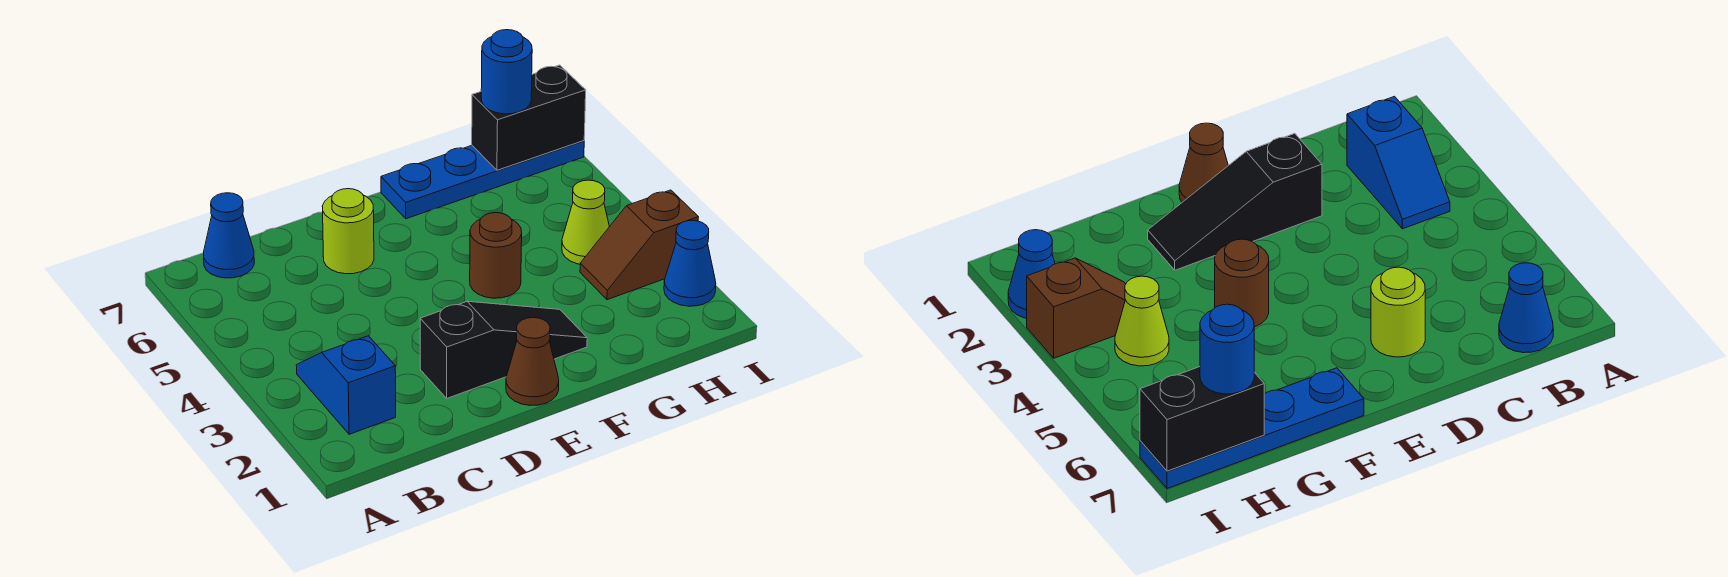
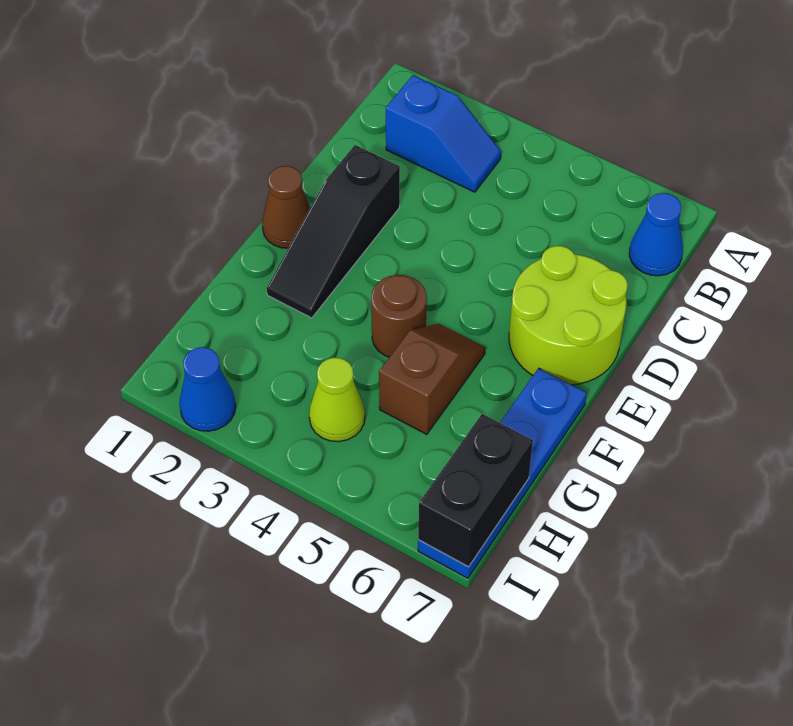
lime 1x1 round brick [322,189,374,274] -> lime 2x2 round brick [509,246,628,385]
brown 1x2 slope [580,190,698,300] -> brown 1x2 slope moved to [379,324,485,434]
blue 1x1 round brick [481,30,532,114] -> none

